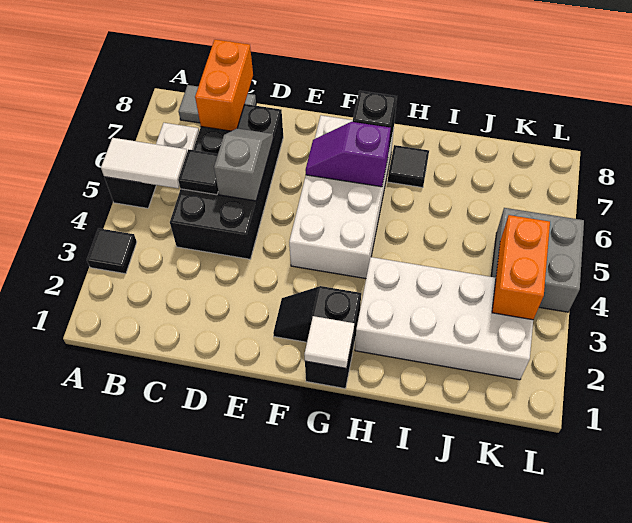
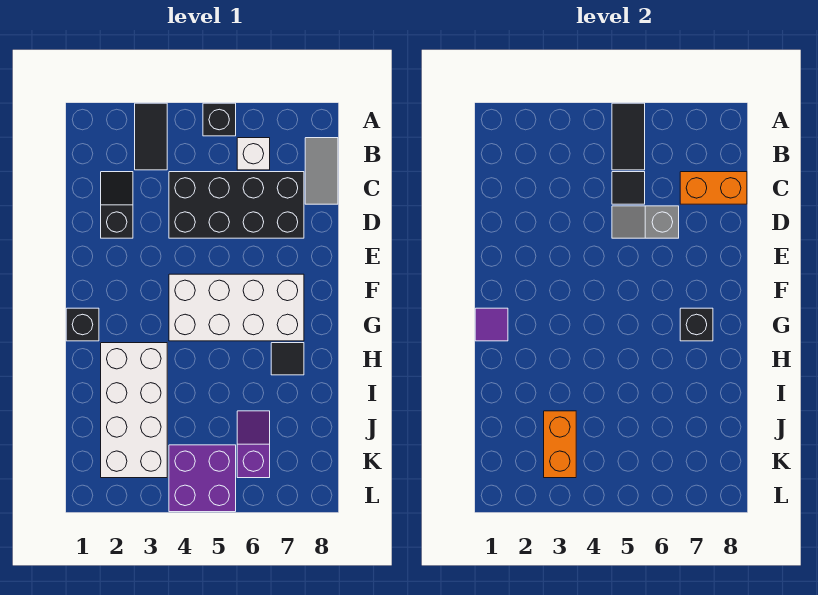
black 1x1 tile [87,228,137,274] -> black 1x2 tile [135,103,167,170]
white 1x2 tile [101,138,187,188] -> black 1x2 tile [612,103,645,170]
grey 1x2 slope [214,128,273,201] -> grey 1x2 slope turned to [612,206,679,238]
black 1x2 slope [273,286,361,348] -> black 1x2 slope moved to [101,172,133,238]
purple 1x2 slope [305,122,391,187] -> purple 1x2 slope moved to [237,411,270,478]
white 1x1 tile [304,316,354,368] -> purple 1x1 tile [475,308,508,341]
orange 1x2 brick [492,215,550,320] -> orange 1x2 brick turned to [544,411,576,478]
grey 2x2 brick [491,208,584,312] -> purple 2x2 brick [169,445,236,512]

